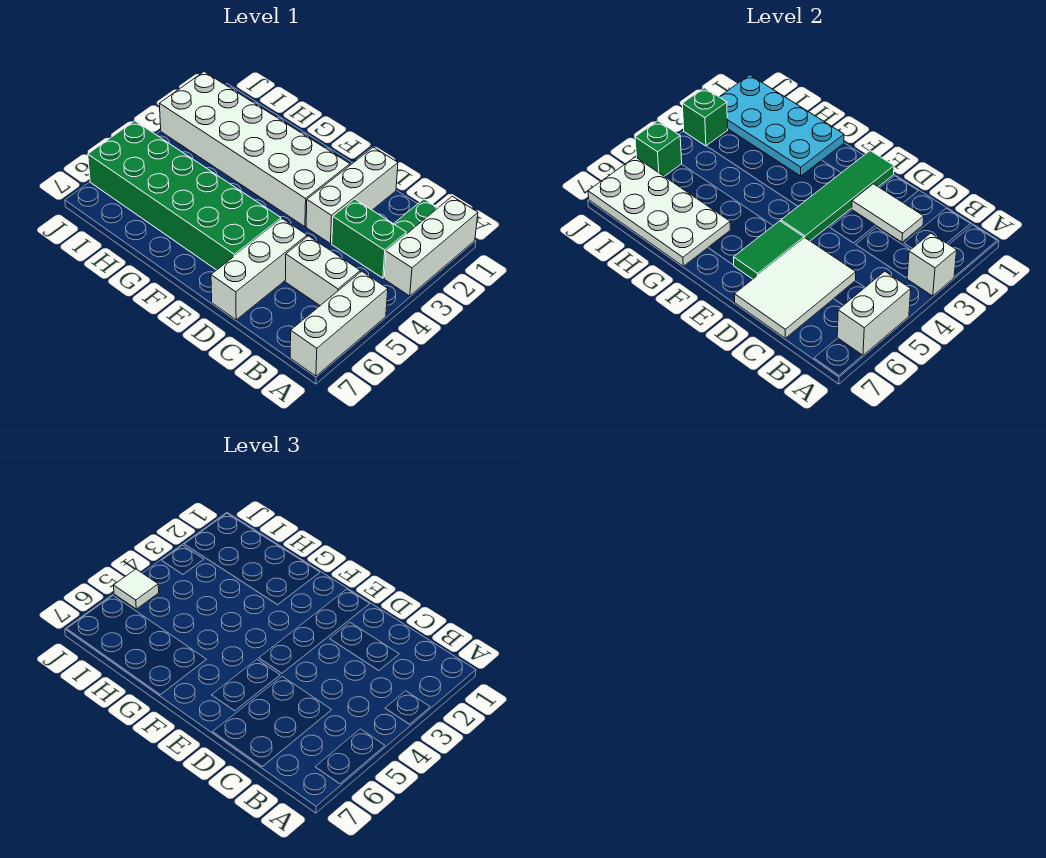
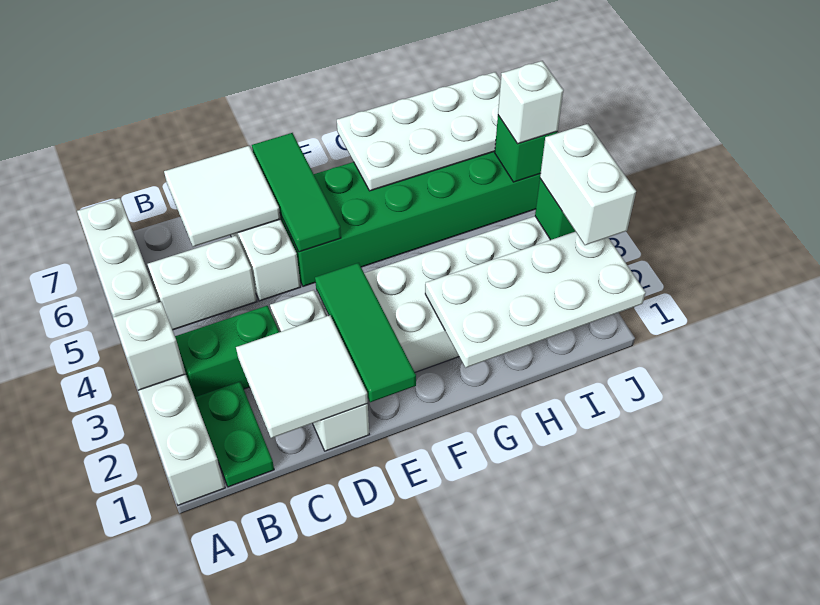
white 1x2 brick [837,271,911,356] -> white 1x2 brick moved to [540,124,636,245]
white 1x2 tile [852,184,924,242] -> white 2x2 tile [236,315,368,438]
white 2x3 tile [735,238,856,338] -> white 2x2 tile [164,146,281,247]
green 1x4 tile [781,151,894,241] -> green 1x3 tile [315,263,416,402]
green 1x2 tile [733,221,804,279] -> green 1x3 tile [252,133,341,252]
cyan 2x4 plate [720,75,844,176] -> white 2x4 plate [425,232,646,368]
white 1x1 tile [114,569,159,609] -> white 1x1 brick [498,61,563,144]

